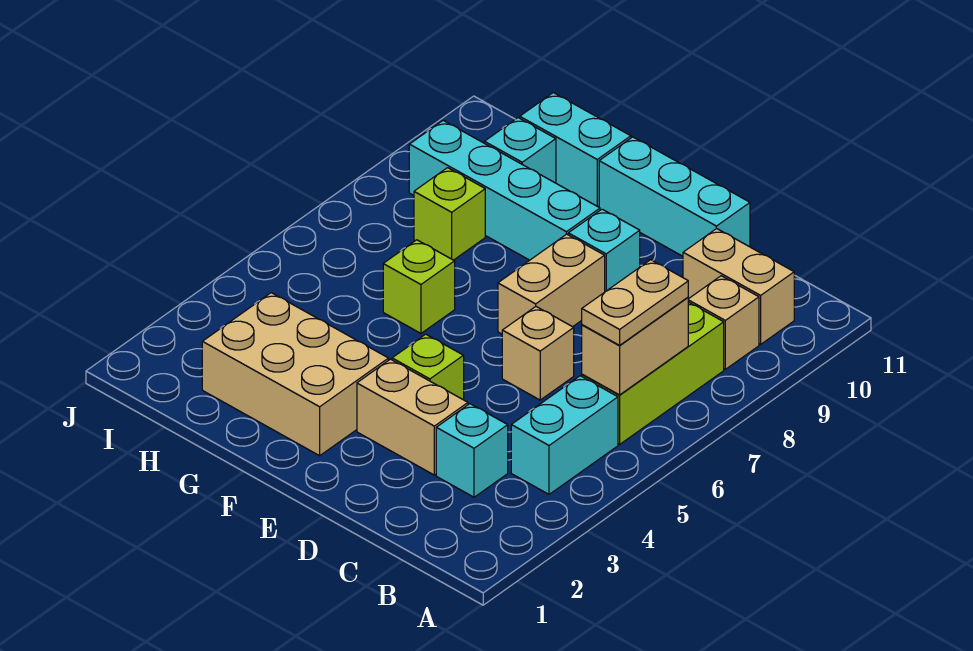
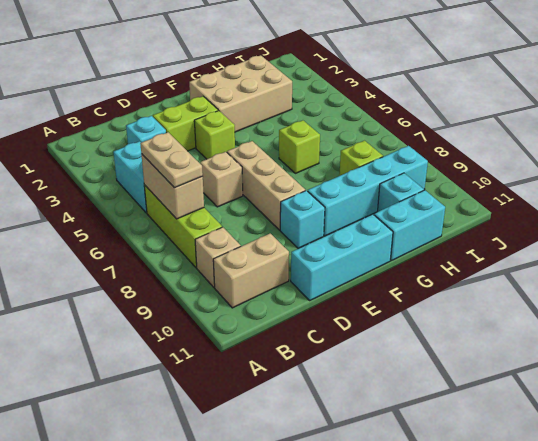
tan 1x2 brick [357,359,468,475] -> lime 1x2 brick [153,96,218,151]
tan 1x2 brick [498,234,605,334] -> tan 1x3 brick [227,141,305,230]

